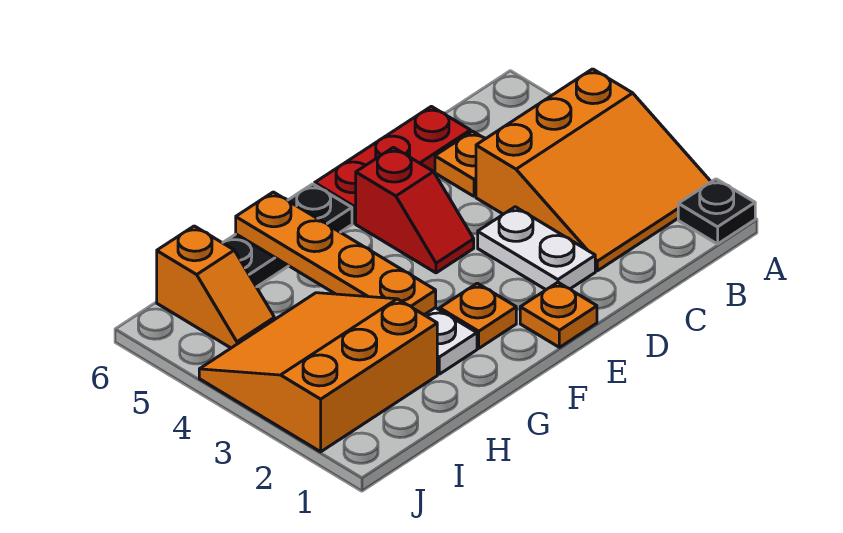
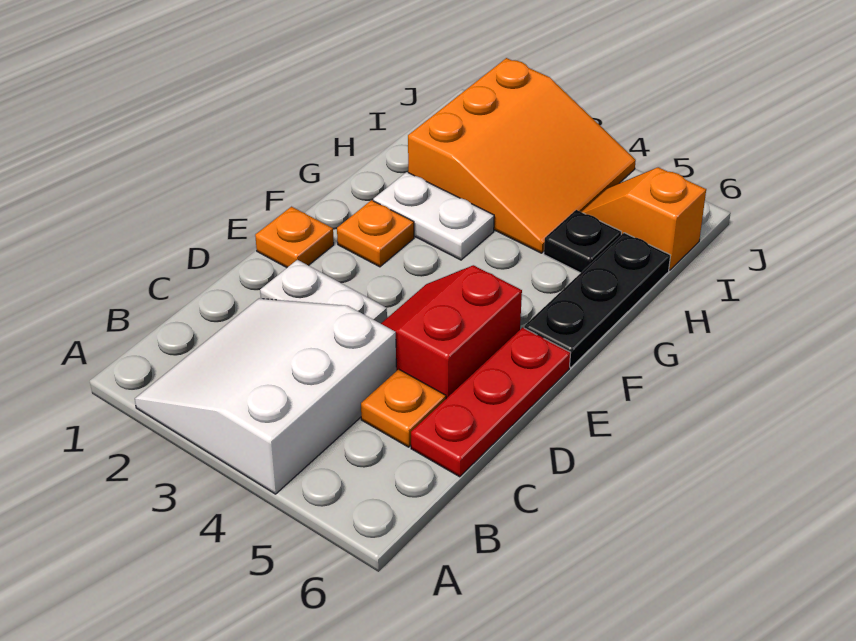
black 1x1 plate [678,179,755,244] -> black 1x1 plate moved to [544,210,621,273]
orange 3x3 slope [476,69,711,271] -> white 3x3 slope [135,298,396,494]
red 1x2 slope [356,147,474,273] -> red 2x2 slope [381,265,522,399]
orange 1x4 plate [236,192,436,315] -> none

